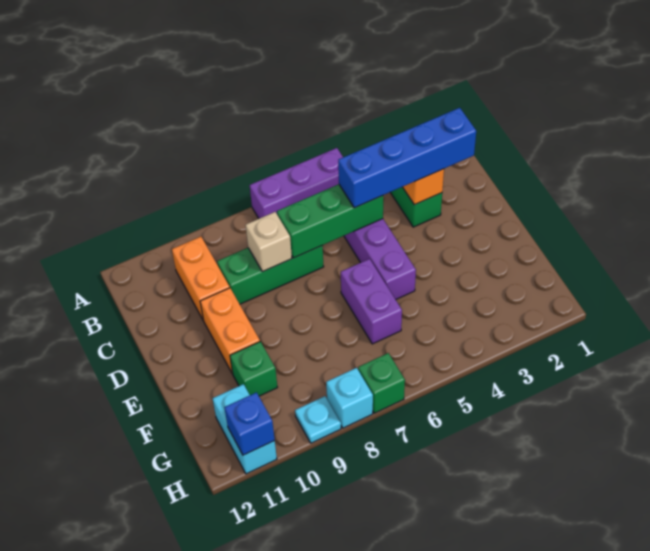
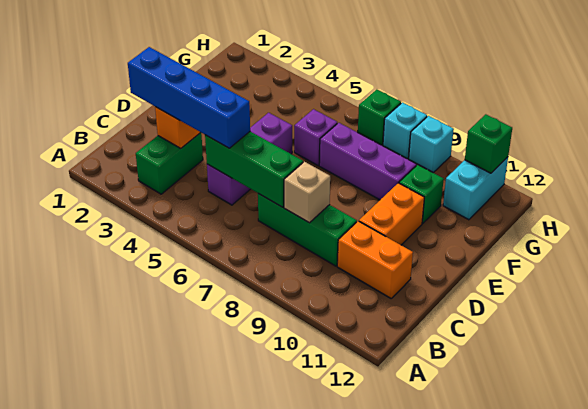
purple 1x3 brick [250,148,343,218] -> purple 1x3 brick moved to [319,123,416,200]
orange 1x2 brick [172,237,230,321] -> orange 1x2 brick turned to [337,221,413,298]
purple 1x2 brick [341,259,402,344] -> purple 1x1 brick [294,109,337,166]
cyan 1x1 plate [295,396,341,443] -> cyan 1x1 brick [409,116,454,172]
blue 1x1 brick [224,392,275,455] -> green 1x1 brick [465,114,512,173]

